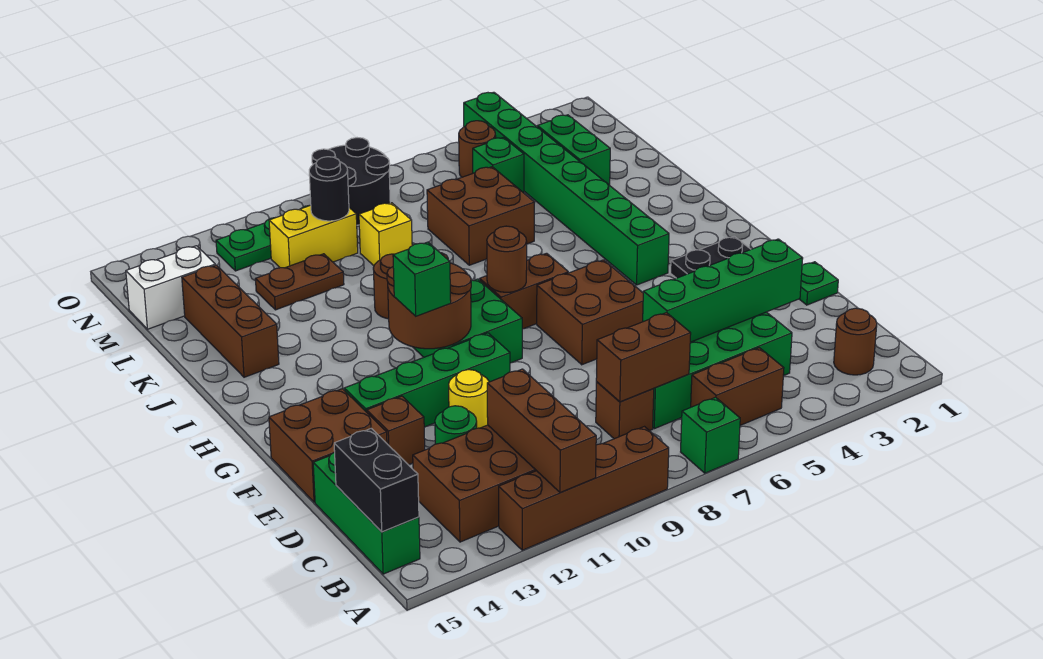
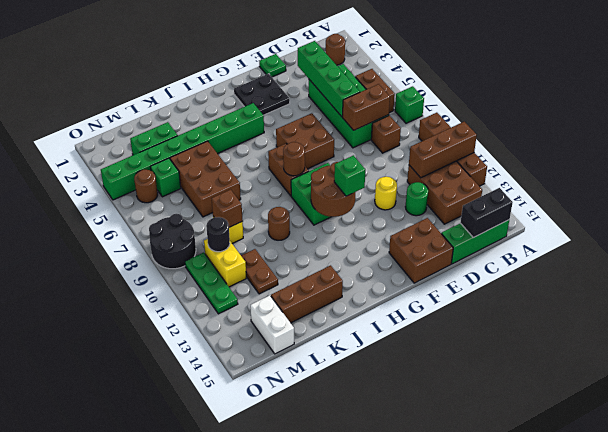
brown 1x2 brick [596,313,691,402] -> brown 1x2 brick turned to [343,84,390,130]
brown 1x1 brick [367,396,425,465] -> brown 1x1 brick moved to [212,190,243,227]
green 1x4 brick [344,333,510,427] -> none
brown 2x2 brick [427,167,535,265] -> brown 2x3 brick [170,141,241,217]

